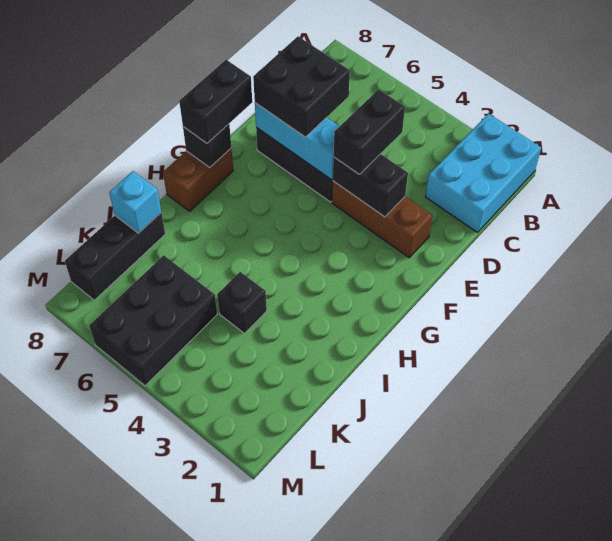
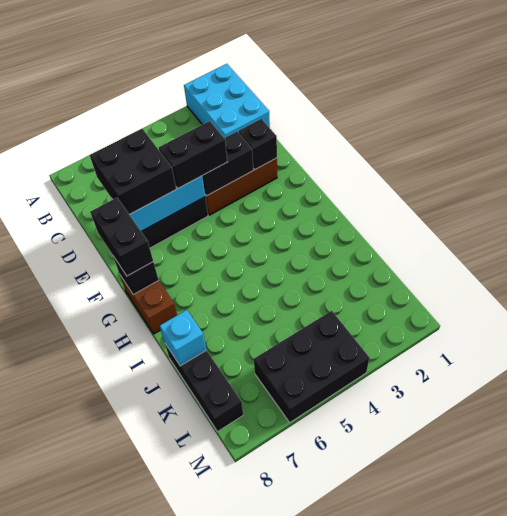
black 1x2 brick [334,89,405,174] -> black 1x2 brick turned to [159,121,227,188]
black 1x1 brick [217,272,267,333] -> black 1x1 brick moved to [239,119,277,169]
black 2x3 brick [89,255,217,386] -> black 2x3 brick turned to [254,311,370,422]

